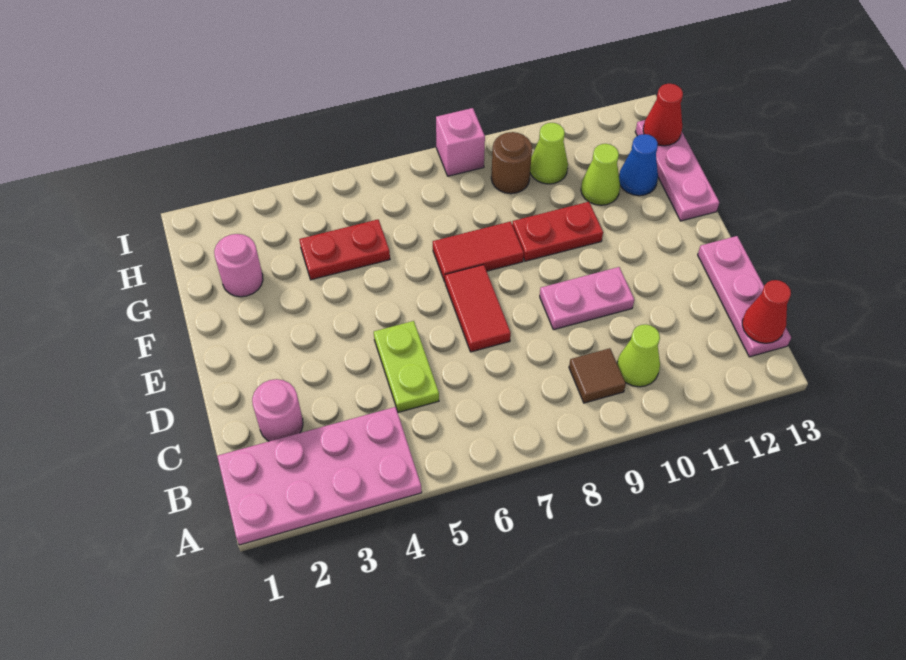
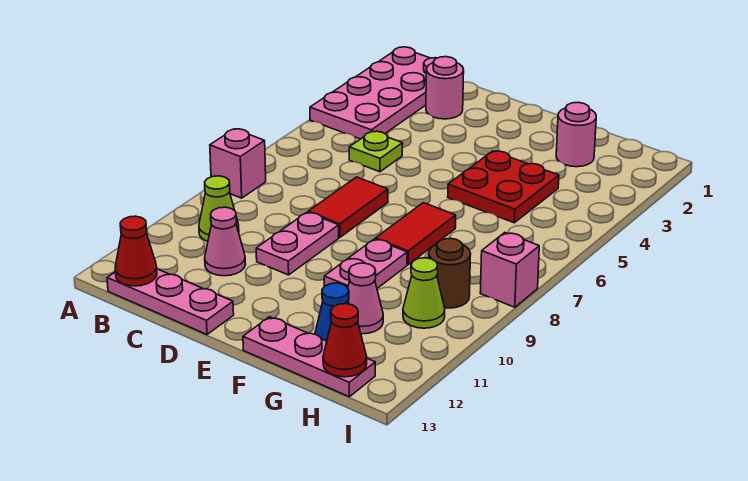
none -> pink 1x1 brick [210,129,266,198]
brown 1x1 tile [569,348,626,403] -> none
lime 1x2 plate [374,321,439,412] -> lime 1x1 plate [349,131,403,172]
none -> pink 1x1 cone [205,207,246,276]
red 1x2 tile [445,265,511,352] -> red 1x2 tile turned to [308,177,388,237]
red 1x2 plate [512,202,603,261] -> pink 1x2 plate [324,239,407,288]
red 1x2 plate [299,219,390,280] -> red 2x2 plate [448,151,559,223]
lime 1x1 cone [581,144,620,205] -> pink 1x1 cone [348,263,383,334]

